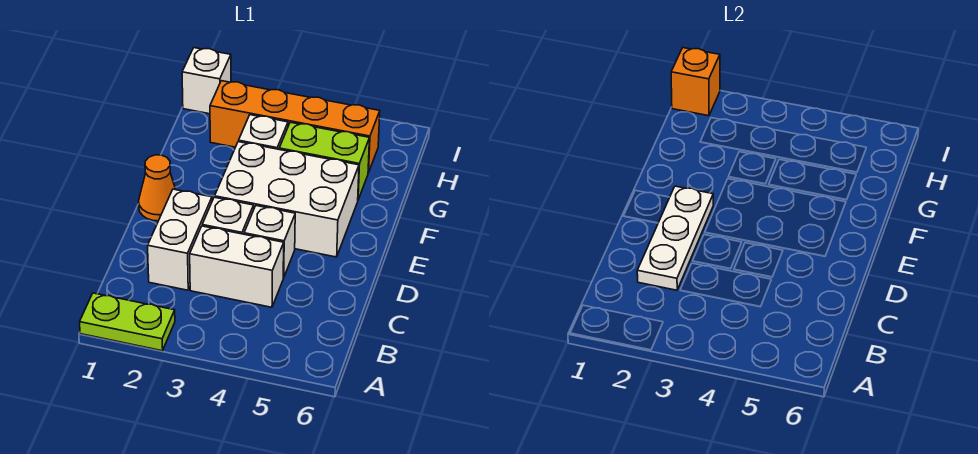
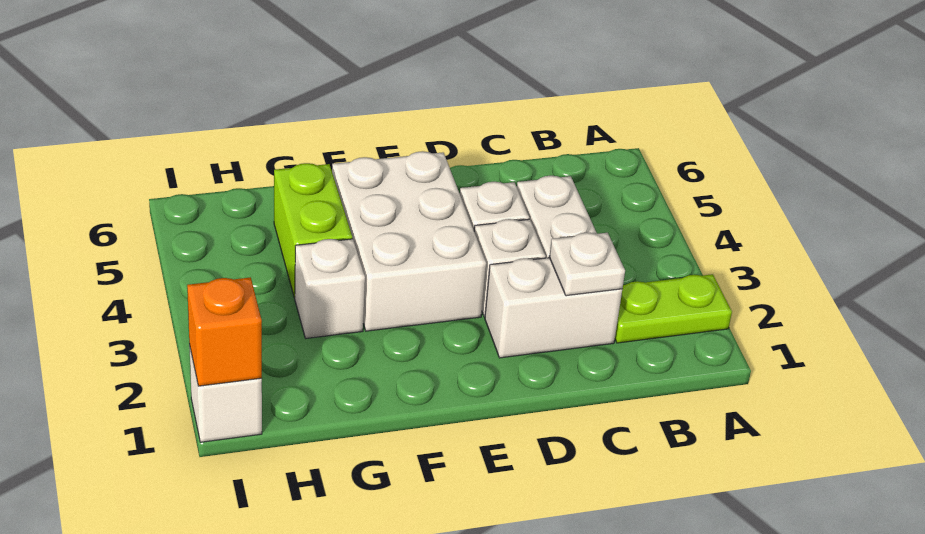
lime 1x2 plate [80,293,175,351] -> lime 1x2 plate turned to [615,274,732,343]
white 1x3 plate [637,186,713,290] -> white 1x1 plate [549,232,625,296]
orange 1x1 cone [139,155,176,221] -> none
orange 1x4 brick [210,81,380,173] -> none

